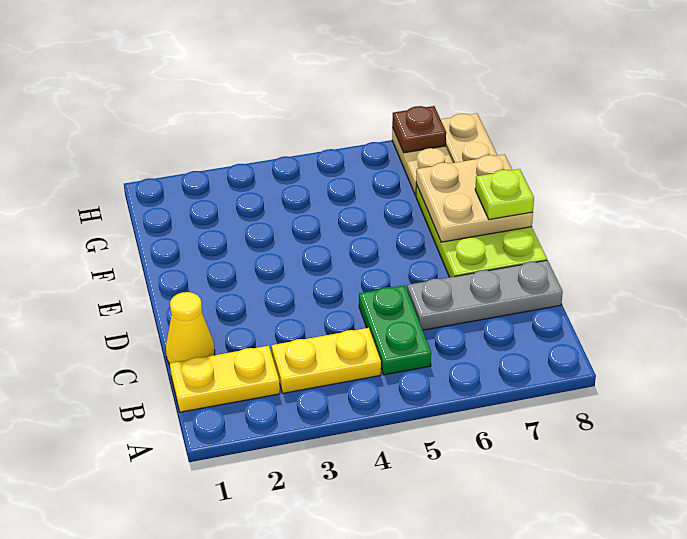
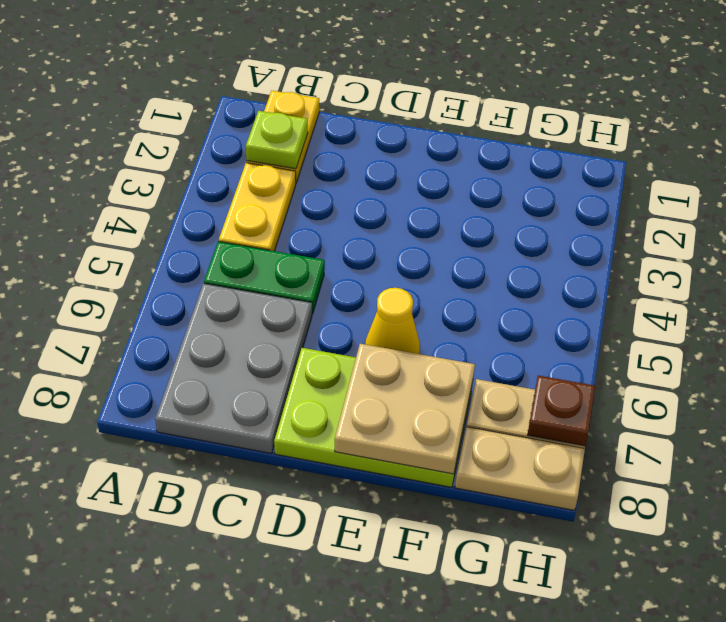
yellow 1x1 cone [166,292,215,364] -> yellow 1x1 cone moved to [365,288,420,354]
grey 1x3 plate [407,260,563,330] -> grey 2x3 plate [155,283,312,454]
lime 1x1 plate [475,169,534,220] -> lime 1x1 plate moved to [246,111,308,169]

